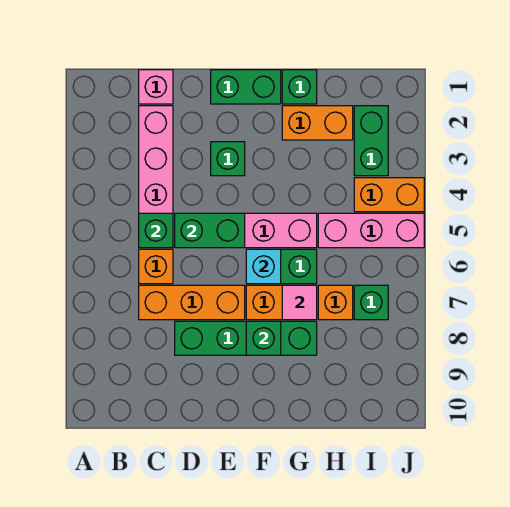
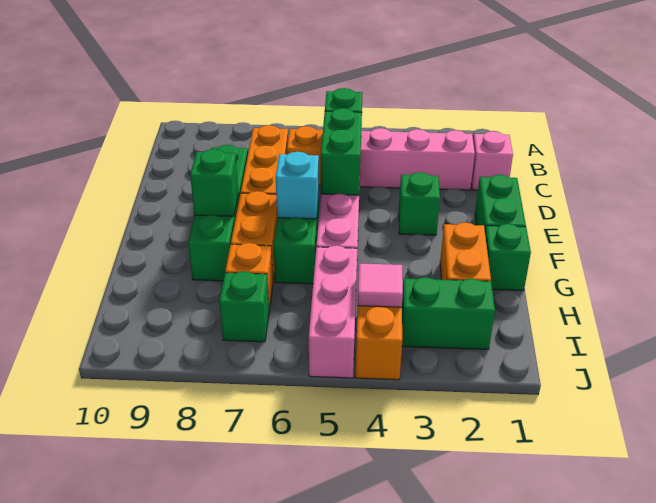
pink 1x1 tile [282,285,317,320] -> pink 1x1 tile moved to [358,263,403,307]

